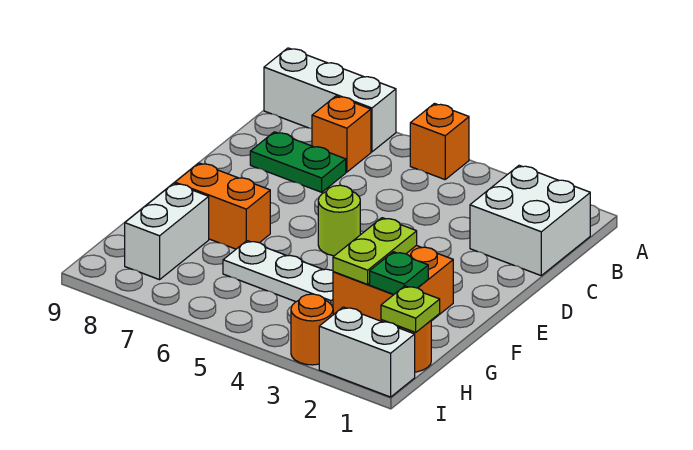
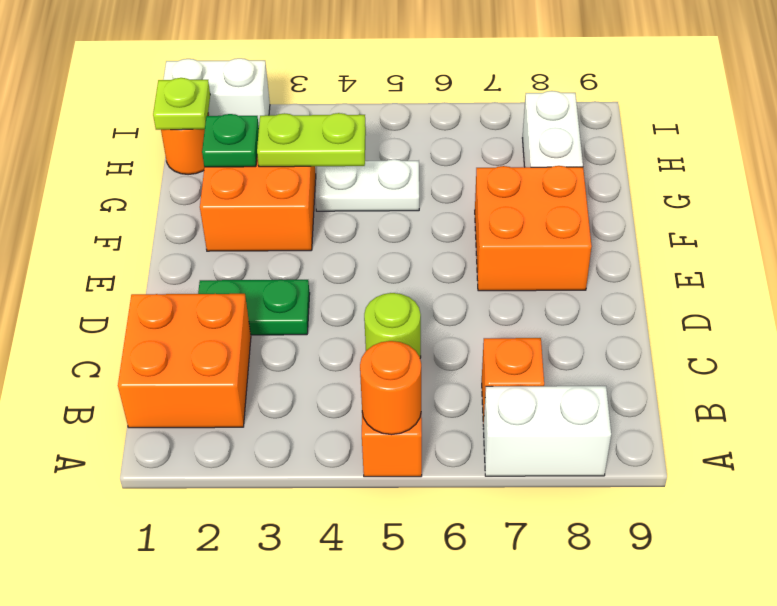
white 1x3 brick [264,48,396,152] -> white 1x2 brick [483,386,611,476]
white 2x2 brick [470,165,590,275] -> orange 2x2 brick [118,294,251,428]
green 1x2 plate [250,132,346,192] -> green 1x2 plate moved to [198,280,310,335]
lime 1x1 round brick [318,185,360,256] -> lime 1x1 round brick moved to [364,293,421,358]
lime 1x2 plate [333,218,417,284] -> lime 1x2 plate turned to [257,113,366,167]
orange 1x2 brick [175,163,270,249] -> orange 2x2 brick [475,166,592,291]
white 1x3 plate [223,241,333,307] -> white 1x2 plate [315,159,419,211]
orange 1x1 round brick [291,294,333,365] -> orange 1x1 round brick moved to [360,341,421,435]

